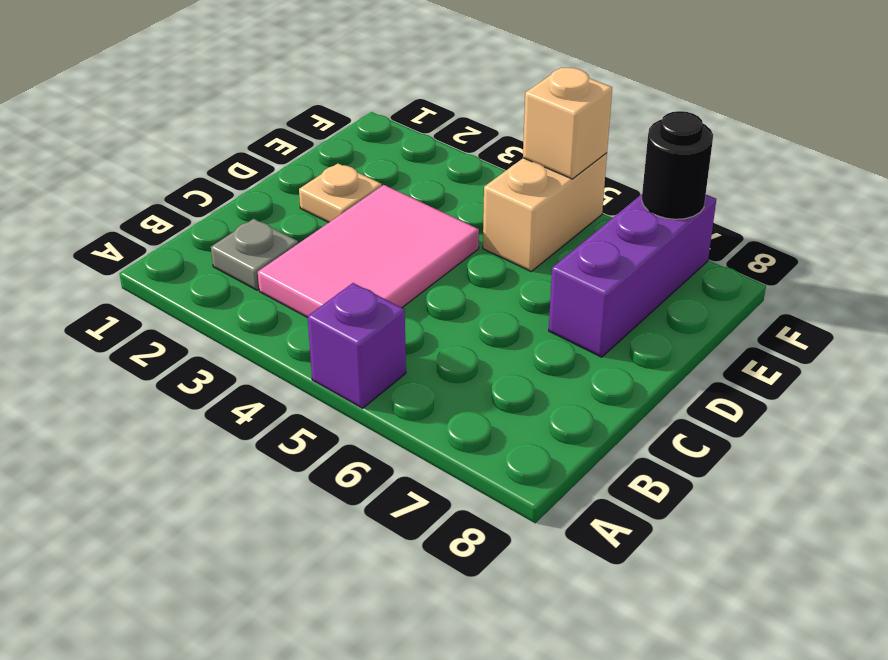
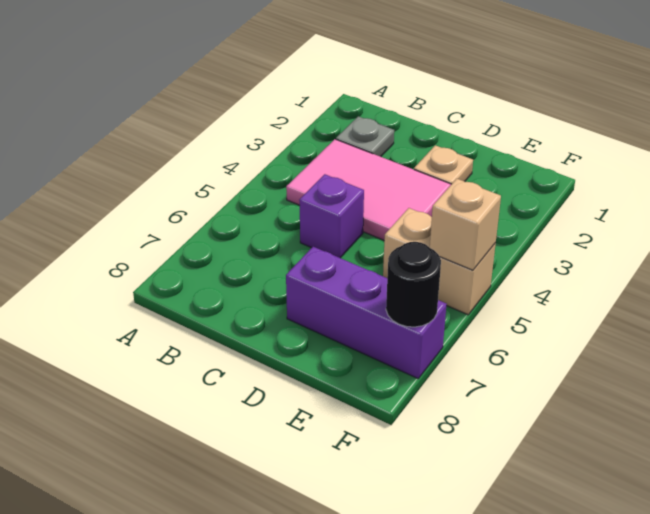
purple 1x1 brick [308,283,406,408] -> purple 1x1 brick moved to [299,174,364,258]

